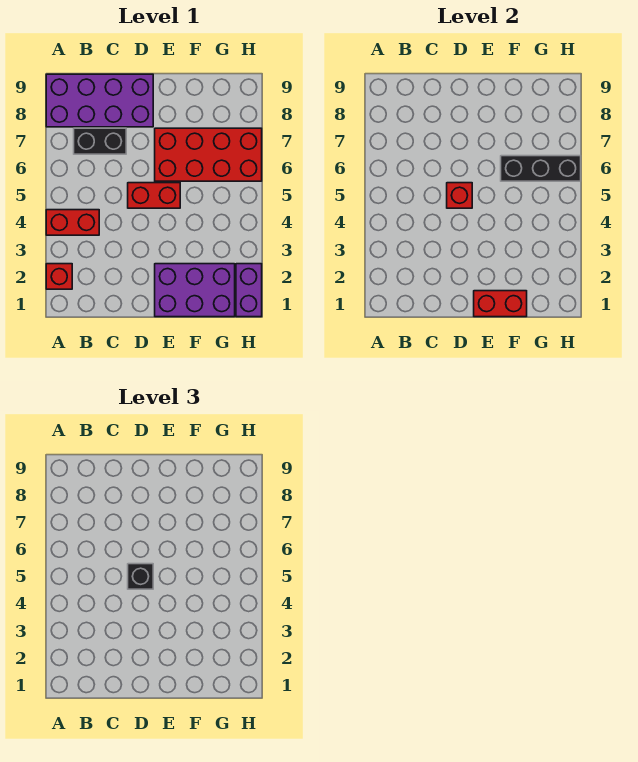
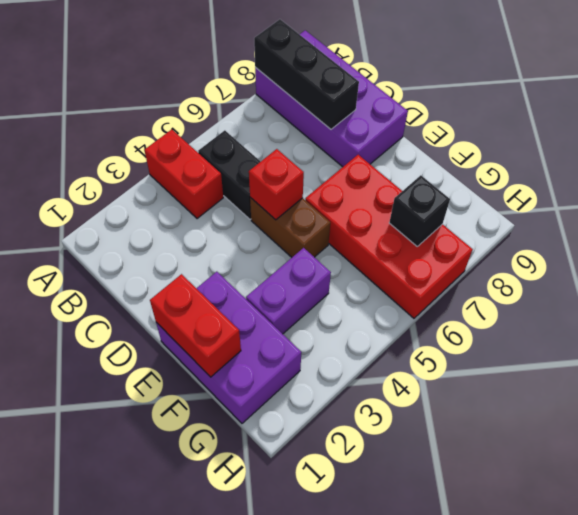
red 1x1 brick [46,264,72,289] -> none
black 1x2 brick [74,128,126,154] -> black 1x2 brick moved to [198,130,261,219]
red 1x2 brick [128,183,180,208] -> brown 1x2 brick [250,197,330,257]
black 1x1 brick [128,564,153,589] -> black 1x1 brick moved to [389,175,450,246]
black 1x3 brick [501,156,581,181] -> black 1x3 brick moved to [254,19,359,129]
purple 1x2 brick [236,264,262,317] -> purple 1x2 brick moved to [246,248,331,334]

